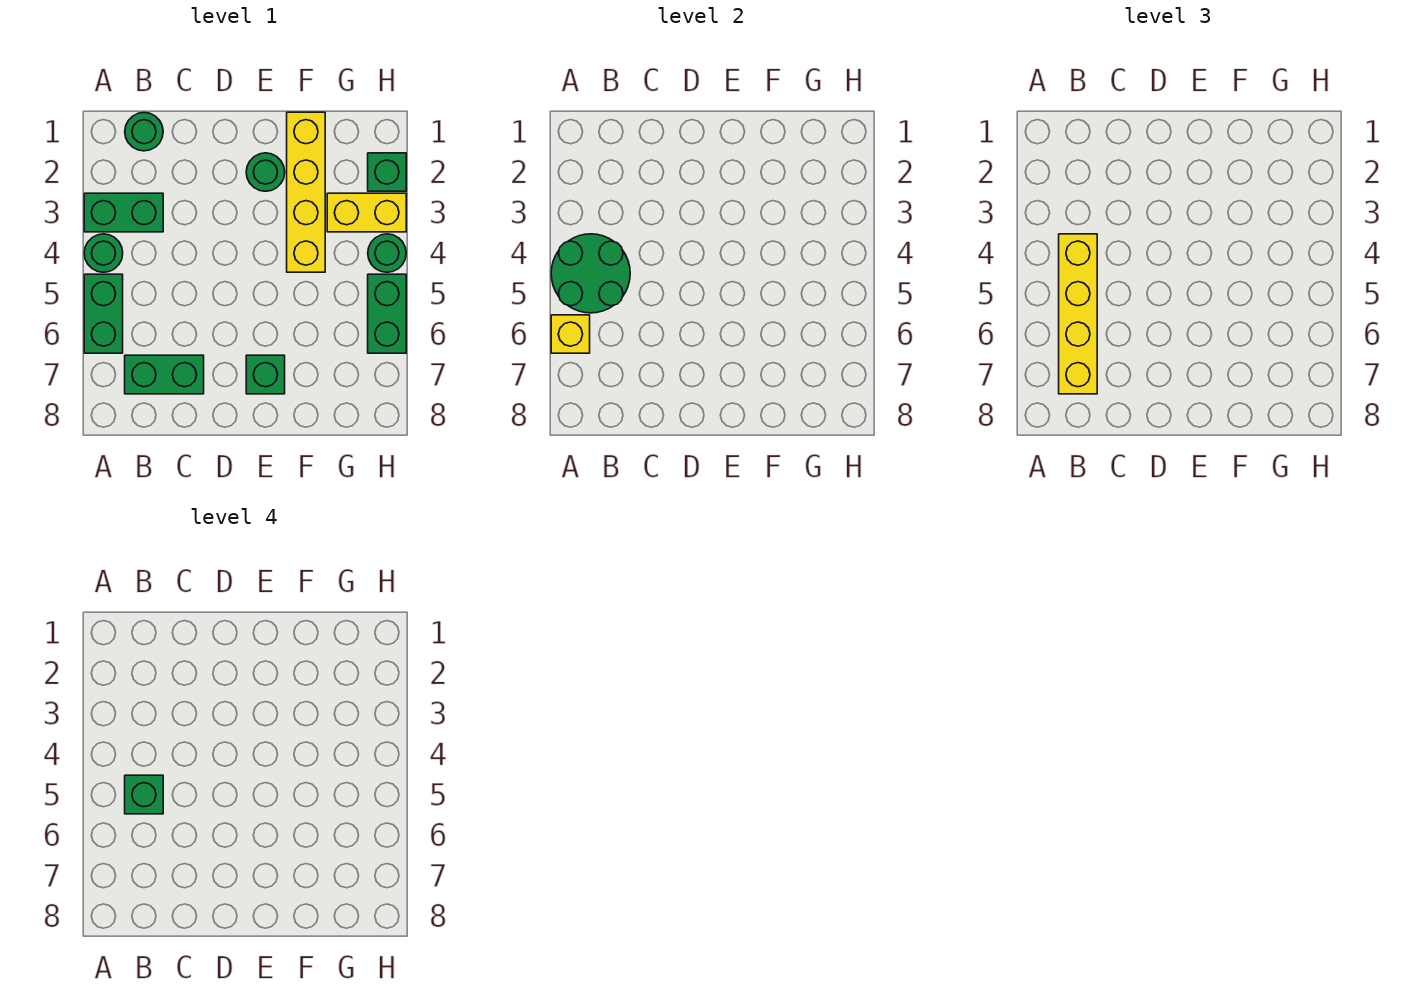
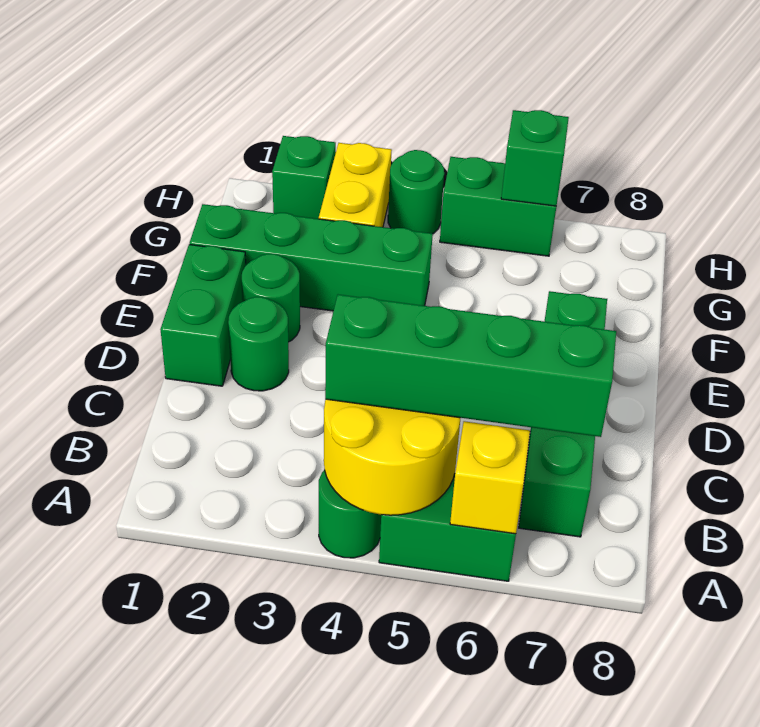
green 1x2 brick [84,193,163,232] -> green 1x2 brick moved to [160,244,246,386]
green 2x2 round brick [551,234,630,313] -> yellow 2x2 round brick [324,399,460,515]
green 1x1 round brick [125,113,163,151] -> green 1x1 round brick moved to [228,297,289,391]
yellow 1x4 brick [1059,234,1097,394] -> green 1x4 brick [325,295,616,437]
green 1x1 brick [125,775,163,814] -> green 1x1 brick moved to [501,110,569,206]
yellow 1x4 brick [287,112,325,272] -> green 1x4 brick [190,204,433,311]

